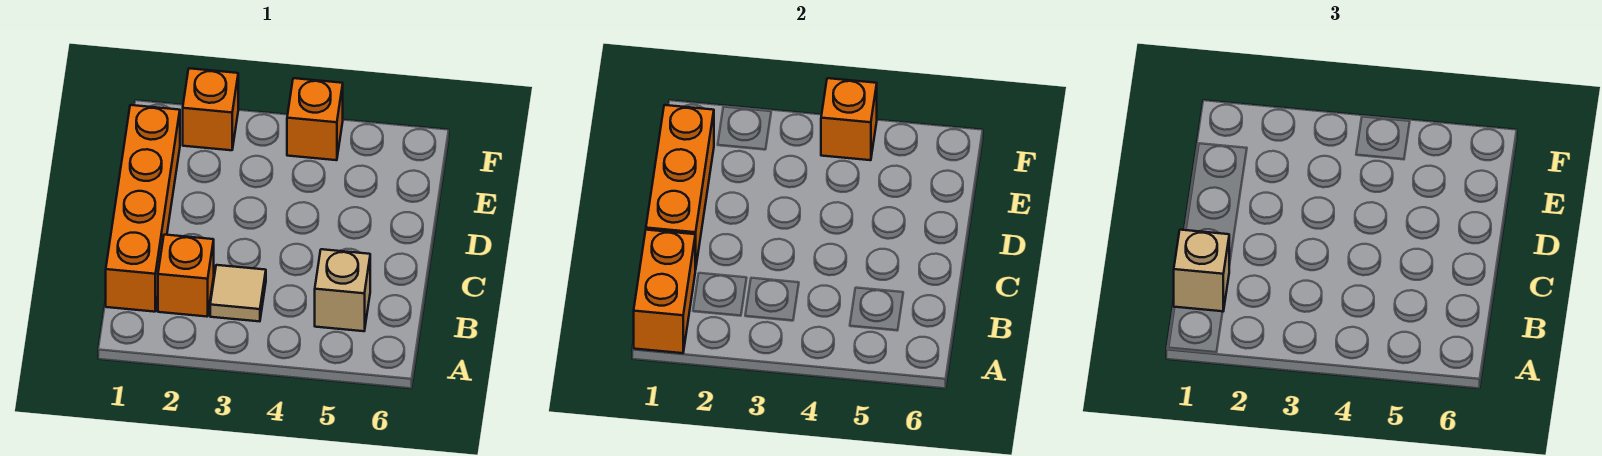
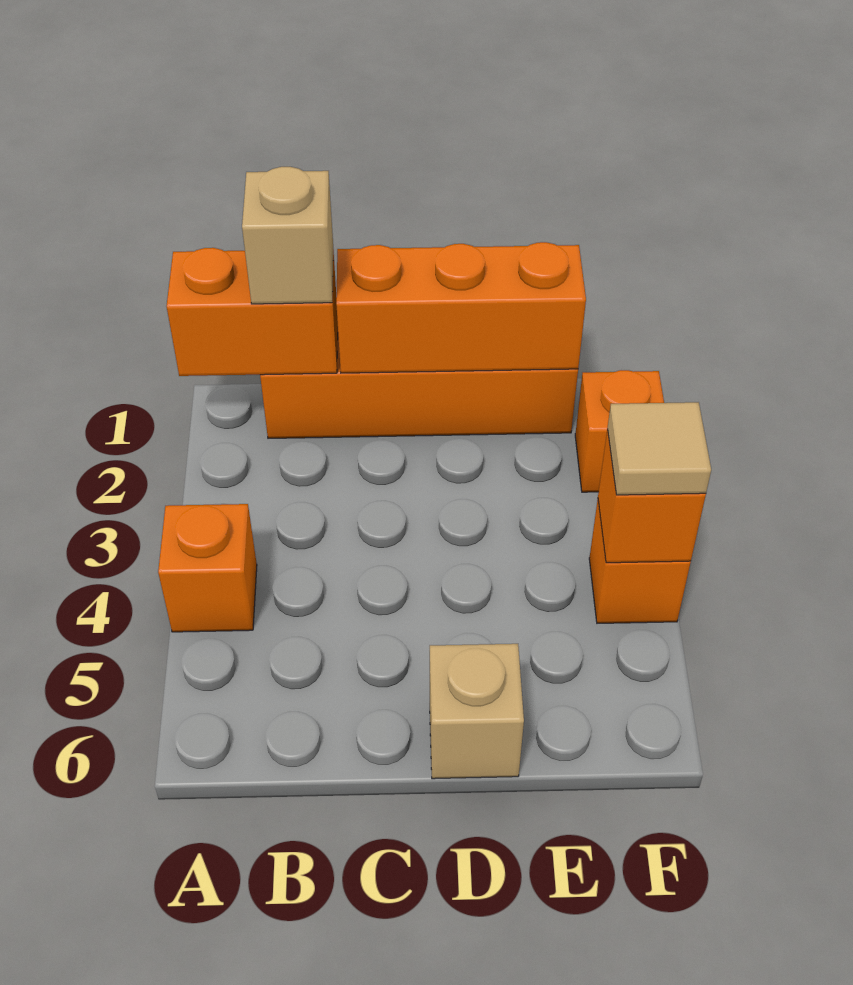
orange 1x1 brick [158,235,214,317] -> orange 1x1 brick moved to [158,504,257,632]
tan 1x1 tile [210,265,266,321] -> tan 1x1 tile moved to [607,402,711,495]
tan 1x1 brick [315,249,370,331] -> tan 1x1 brick moved to [430,644,524,779]

